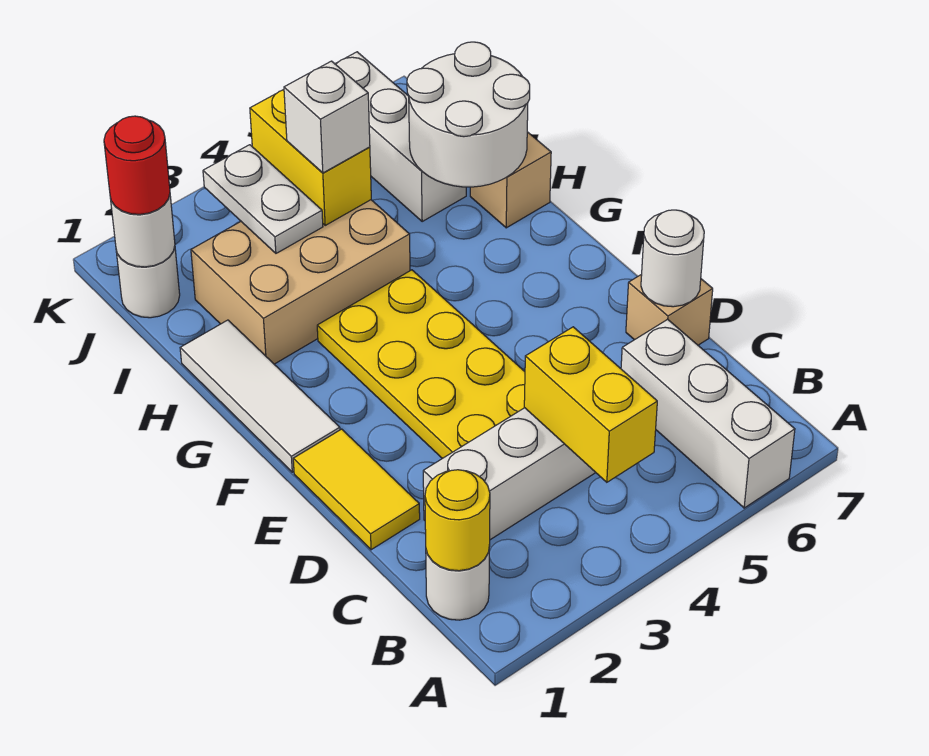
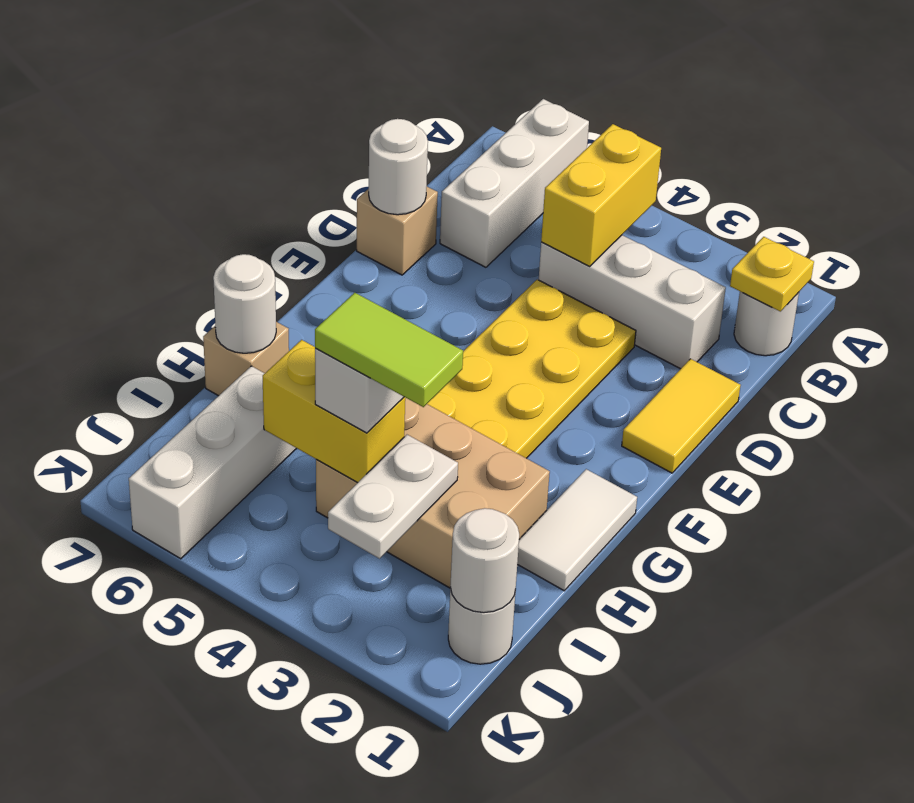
yellow 1x1 round brick [425,470,490,571] -> yellow 1x1 plate [730,237,814,312]
white 1x3 tile [180,320,340,472] -> white 1x2 tile [517,469,637,591]
white 2x2 round brick [407,42,530,187] -> white 1x1 round brick [213,254,276,353]
none -> lime 1x2 tile [315,293,463,407]
yellow 1x2 brick [250,90,371,225] -> yellow 1x2 brick turned to [263,340,405,483]
red 1x1 round brick [104,116,170,214] -> none

